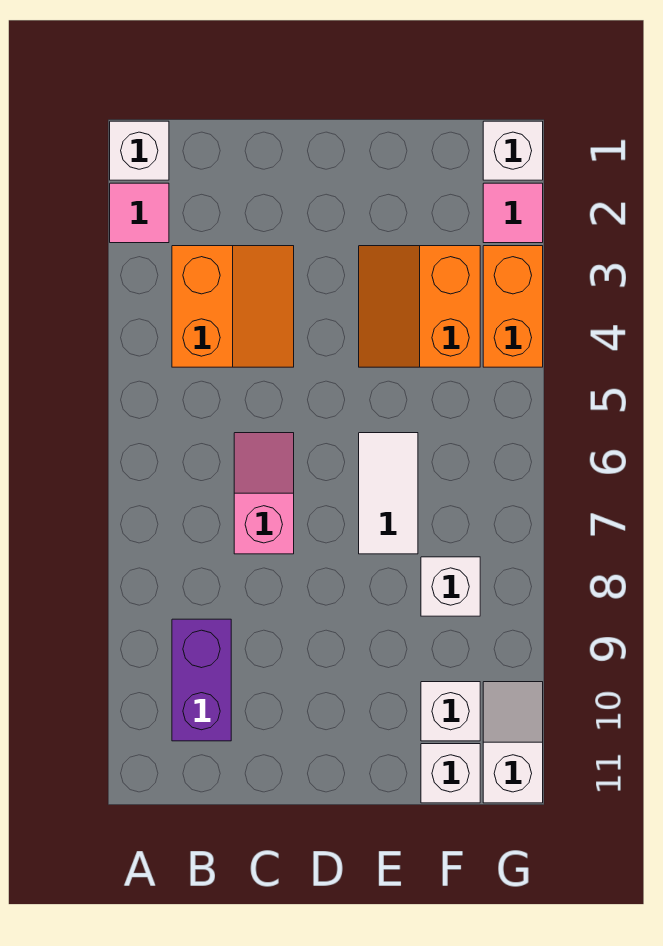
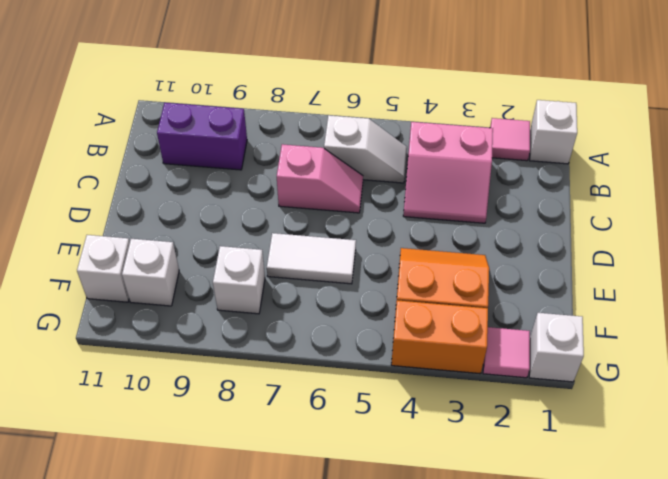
orange 2x2 slope [172,246,294,367] -> pink 2x2 slope [403,122,493,223]
white 1x2 slope [483,682,543,803] -> white 1x2 slope moved to [324,115,407,183]

